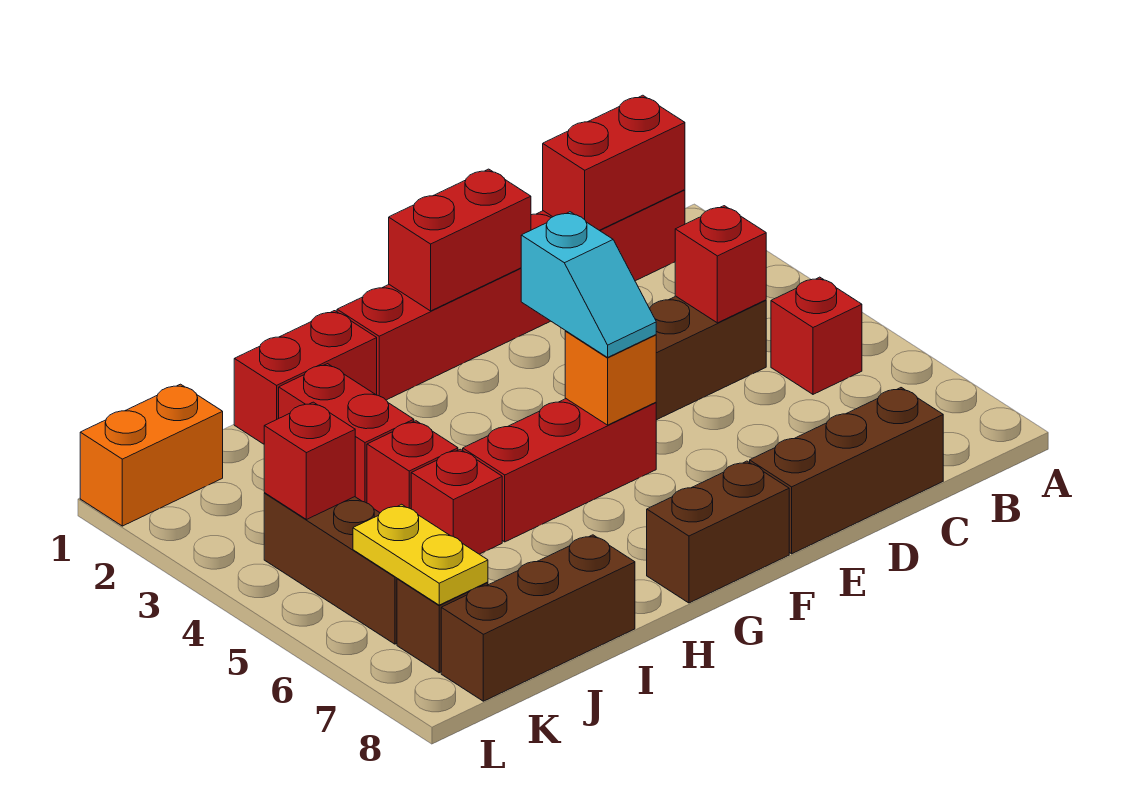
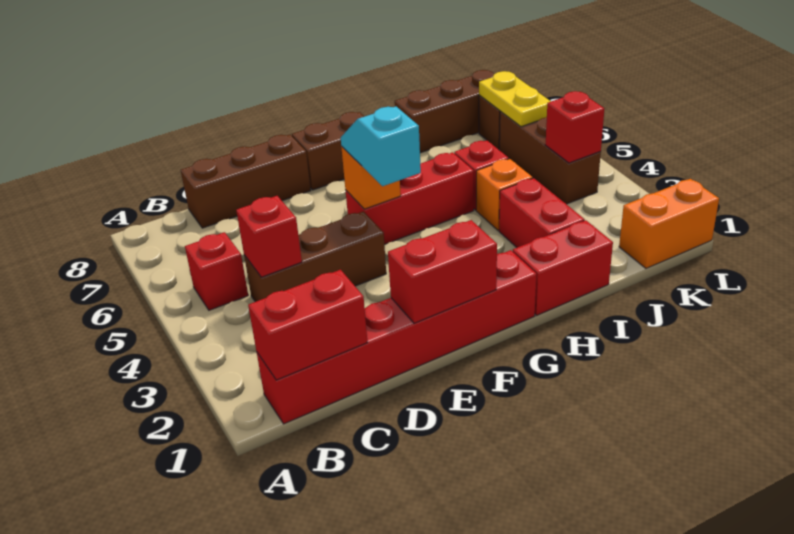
red 1x1 brick [367,421,458,513] -> orange 1x1 brick [476,159,533,231]

